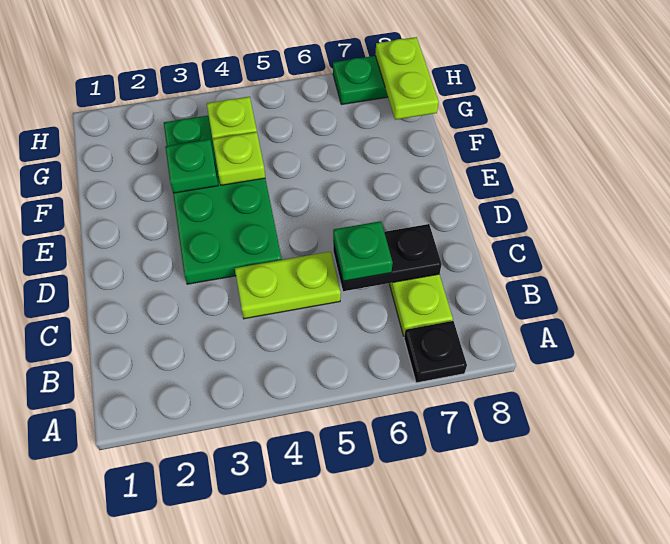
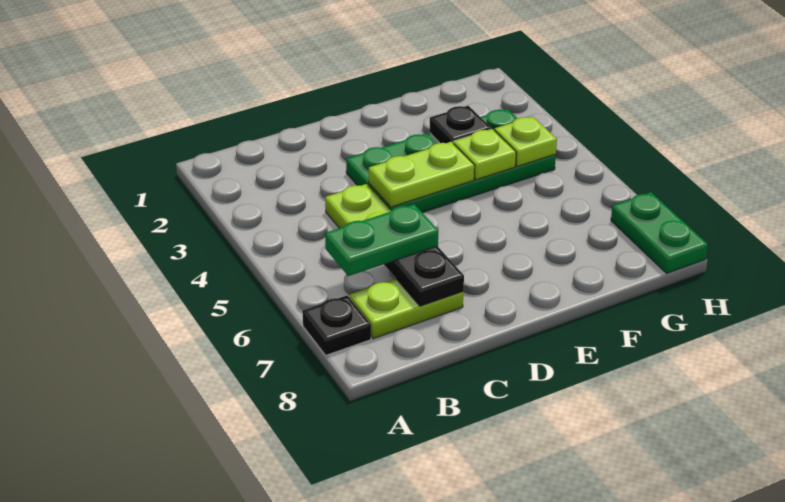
green 1x1 plate [333,221,393,281] -> green 1x2 plate [325,204,438,276]
green 1x1 plate [165,139,218,193] -> black 1x1 plate [429,106,491,143]
lime 1x2 plate [375,37,439,120] -> lime 1x2 plate moved to [369,142,475,207]

